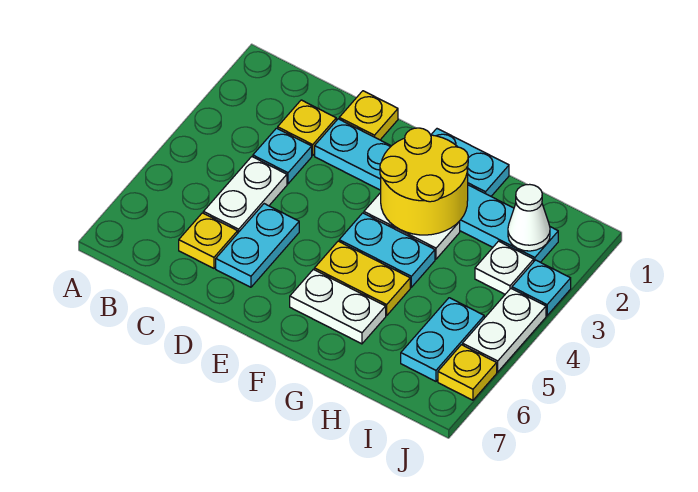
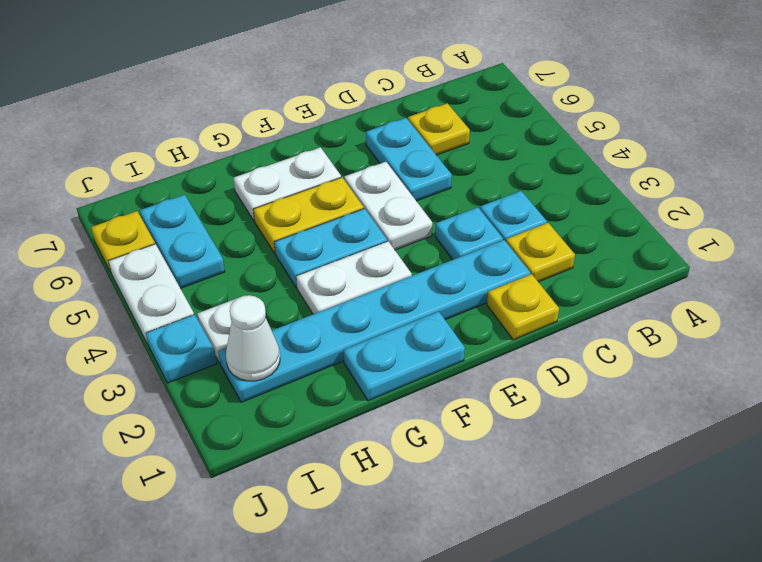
white 1x2 plate [203,157,287,232] -> white 1x2 plate moved to [344,162,432,250]
none -> cyan 1x1 plate [435,207,503,260]
yellow 2x2 round brick [380,128,468,235] -> none

